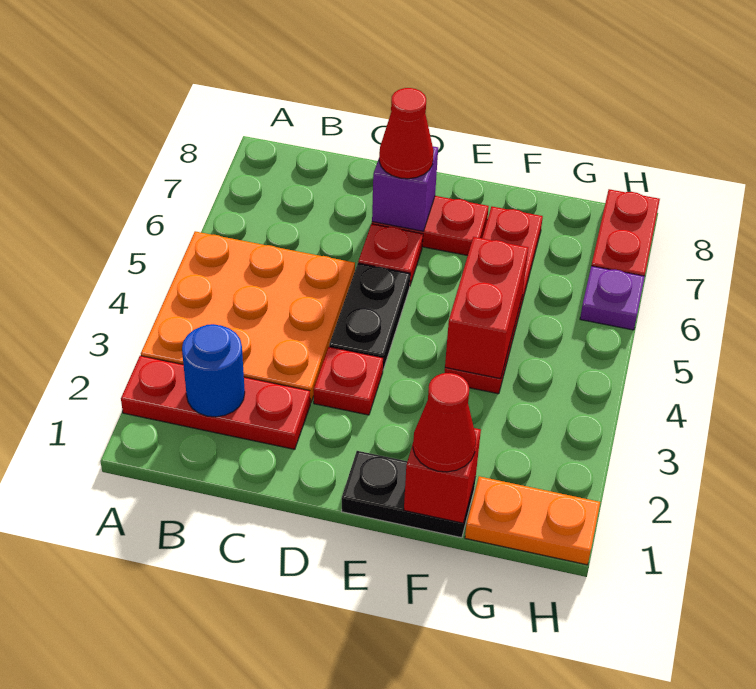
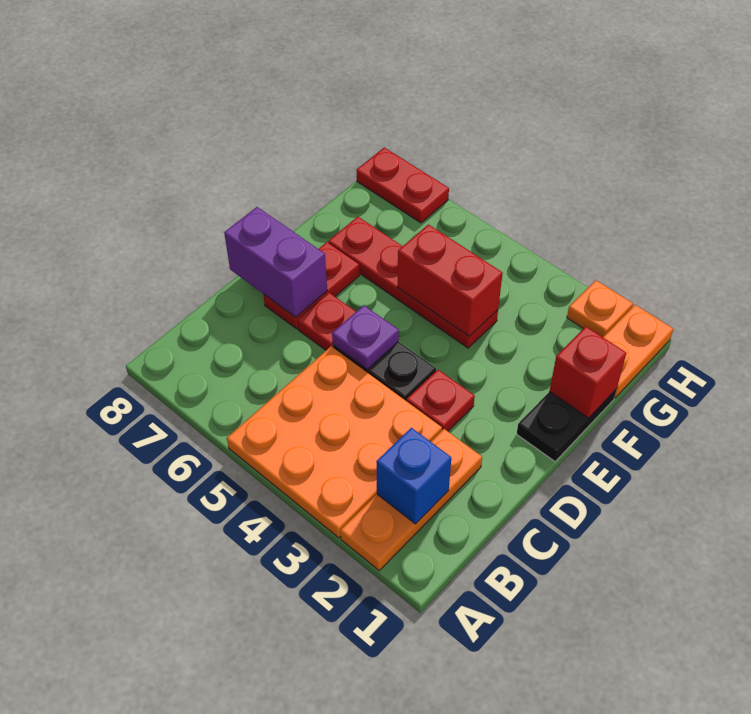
red 1x3 plate [121,356,310,449] -> orange 1x3 plate [340,429,482,571]
blue 1x1 round brick [182,324,245,417] -> blue 1x1 brick [376,428,451,524]
purple 1x1 brick [372,146,438,231] -> purple 1x2 brick [224,207,327,317]
red 1x1 cone [379,88,434,179] -> none
red 1x1 cone [413,373,476,472] -> none
none -> orange 1x1 plate [567,280,633,337]
purple 1x1 plate [580,266,645,330] -> purple 1x1 plate moved to [332,305,399,369]

